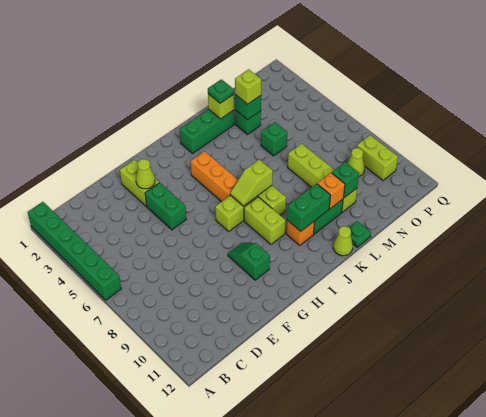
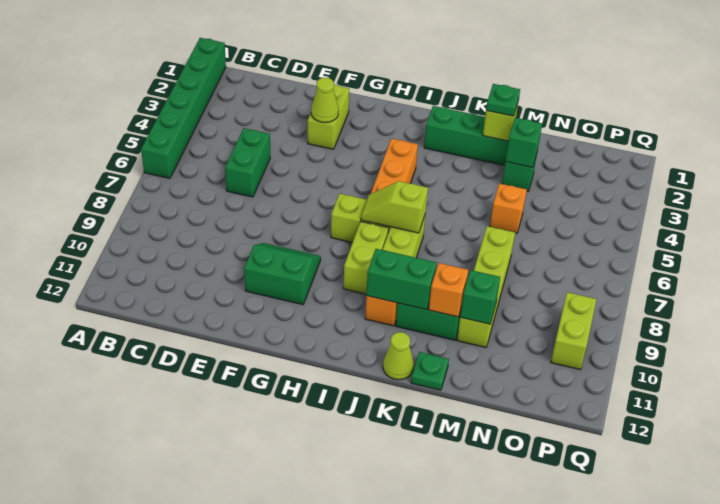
green 1x2 brick [145,183,186,230] -> green 1x2 brick moved to [225,128,270,197]
green 1x2 slope [228,243,270,280] -> green 2x2 slope [244,243,321,305]
lime 1x1 brick [235,69,261,104] -> none
green 1x1 brick [261,122,287,156] -> orange 1x1 brick [490,183,527,233]
lime 1x1 cone [348,148,365,176] -> none

